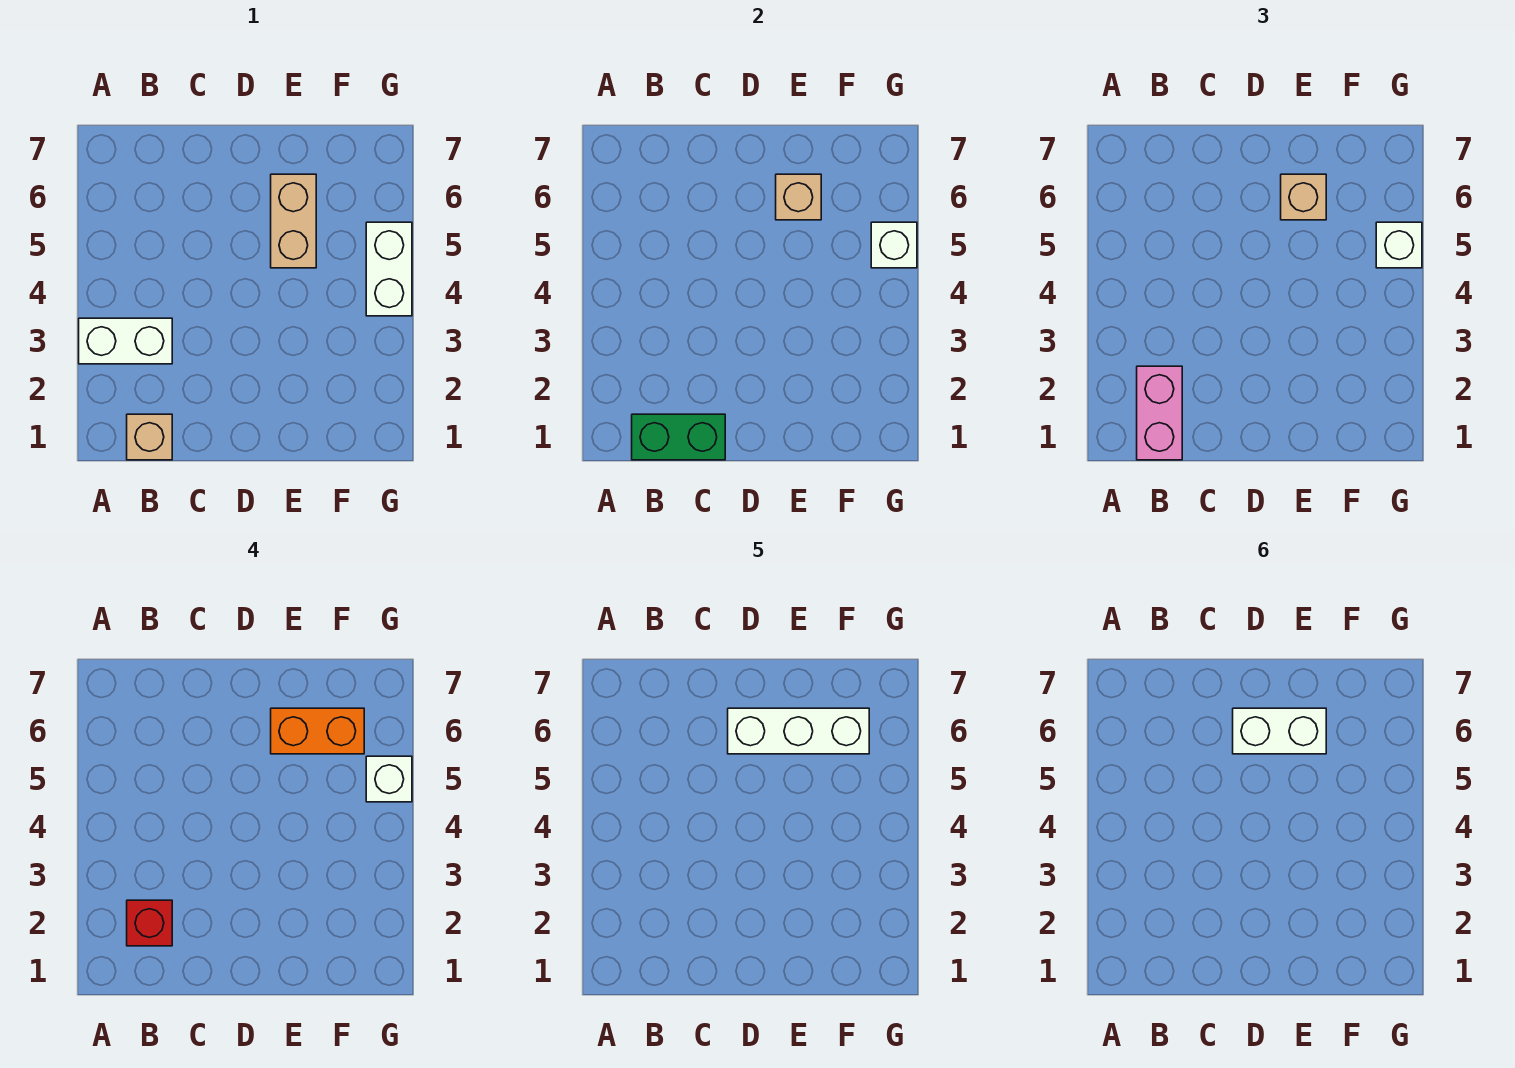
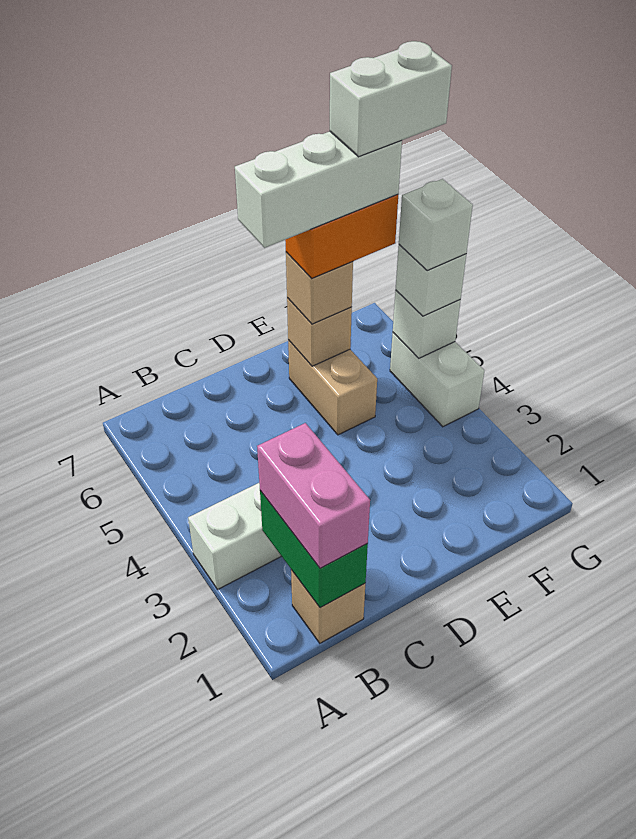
green 1x2 brick [632,414,725,460] -> green 1x2 brick turned to [260,491,368,608]
red 1x1 brick [127,900,172,946] -> none
white 1x2 brick [1233,708,1326,754] -> white 1x2 brick moved to [330,41,452,157]

